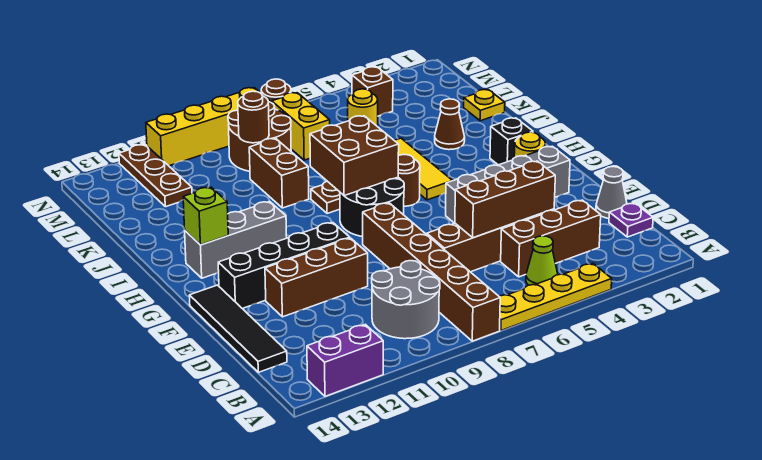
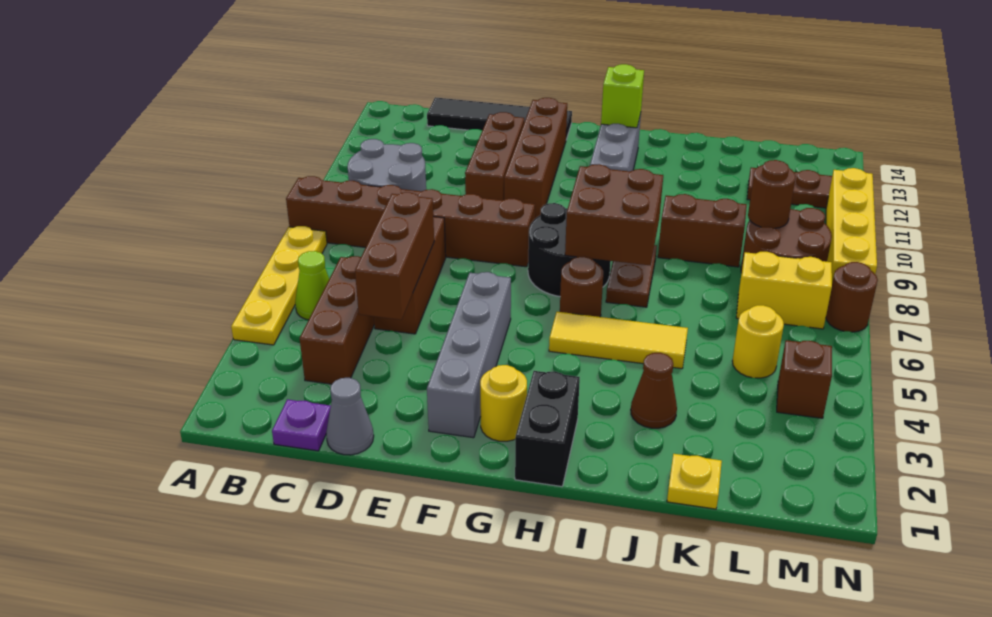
purple 1x2 brick [307,324,383,396] -> none
black 1x4 brick [218,222,350,309] -> brown 1x4 brick [504,98,567,219]
black 1x1 brick [490,118,533,165] -> black 1x2 brick [515,371,580,487]

